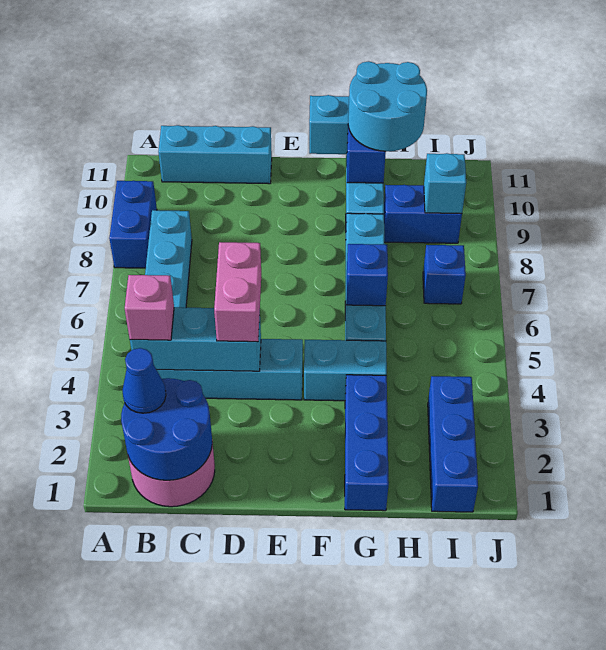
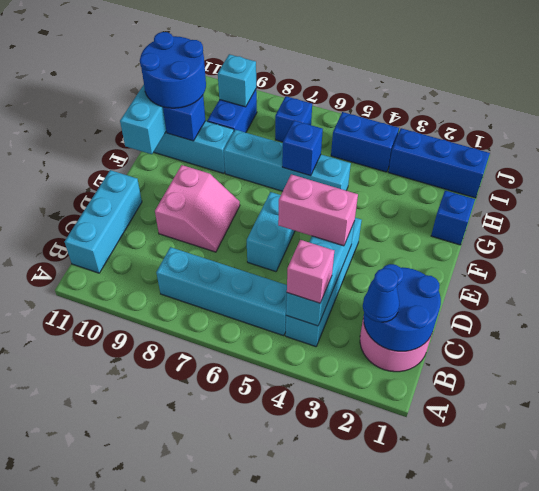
blue 1x2 brick [109,181,157,268] -> blue 1x2 brick moved to [331,112,399,172]
none -> pink 2x2 slope [155,165,240,252]
cyan 1x2 brick [304,340,387,401] -> cyan 1x2 brick moved to [247,192,295,272]
blue 1x3 brick [345,375,389,511] -> blue 1x1 brick [431,191,475,245]
cyan 2x2 round brick [348,61,427,152] -> blue 2x2 round brick [140,32,206,108]

